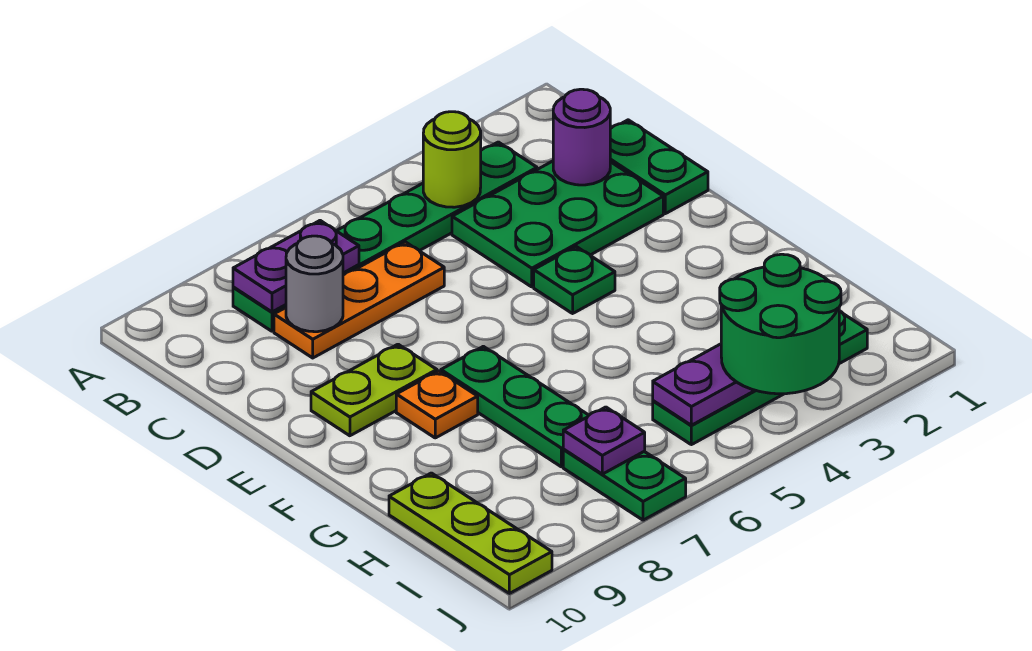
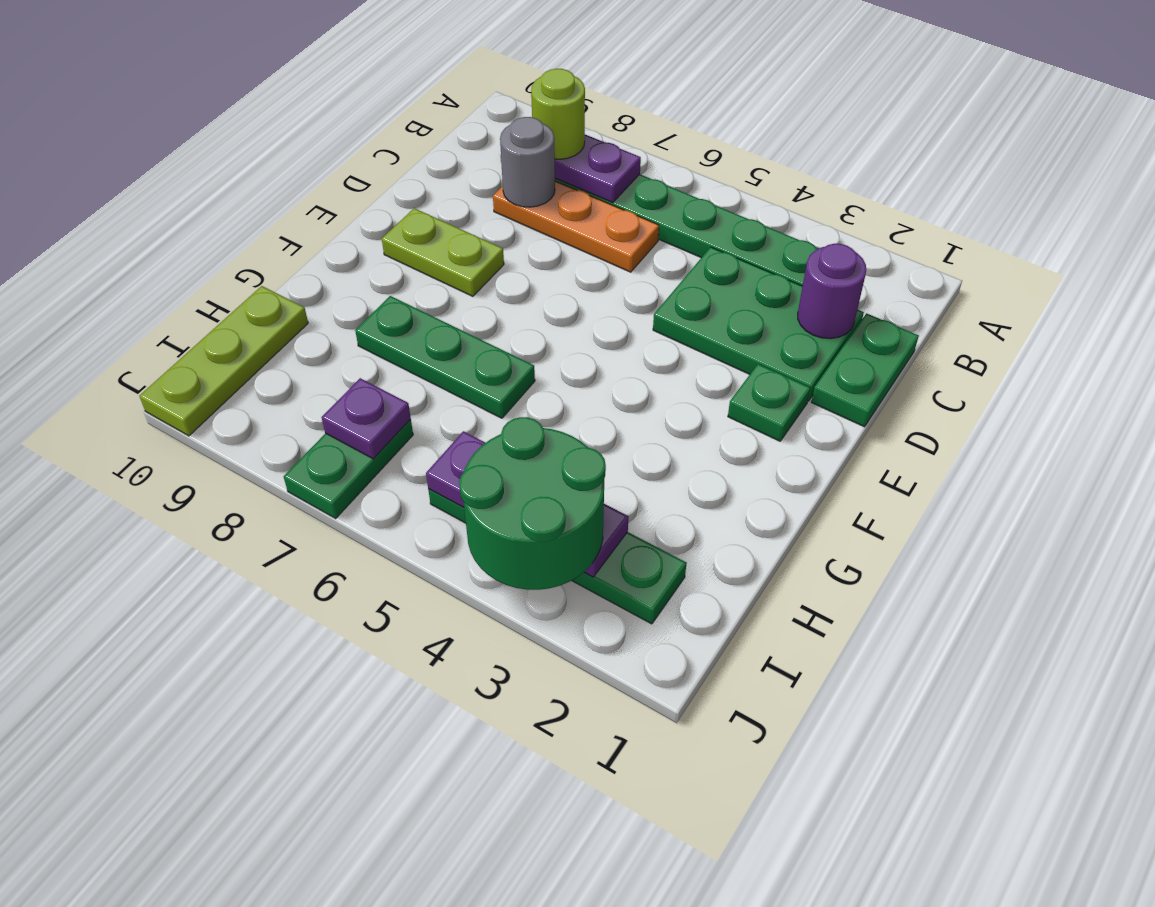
lime 1x1 round brick [423,112,481,207] -> lime 1x1 round brick moved to [531,69,585,159]
green 1x1 plate [534,247,615,313] -> green 1x1 plate moved to [728,364,810,441]
green 1x3 plate [441,346,589,467] -> green 1x3 plate turned to [355,296,535,418]
orange 1x1 plate [396,371,478,438] -> none

